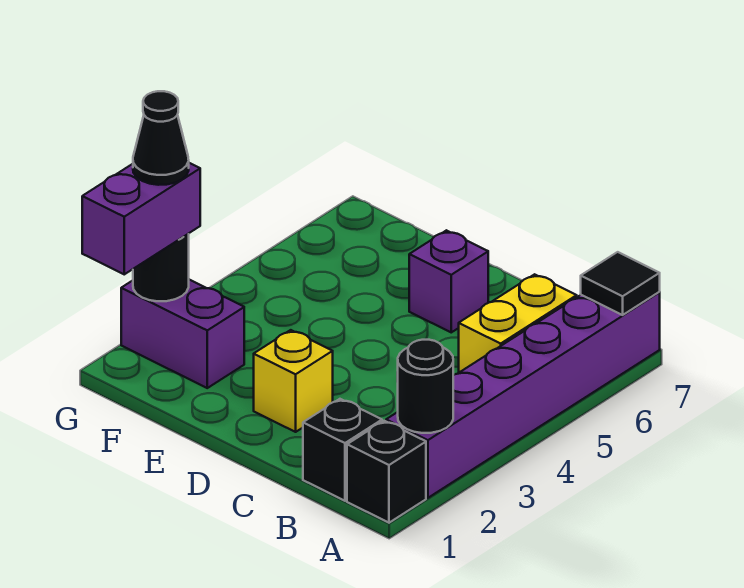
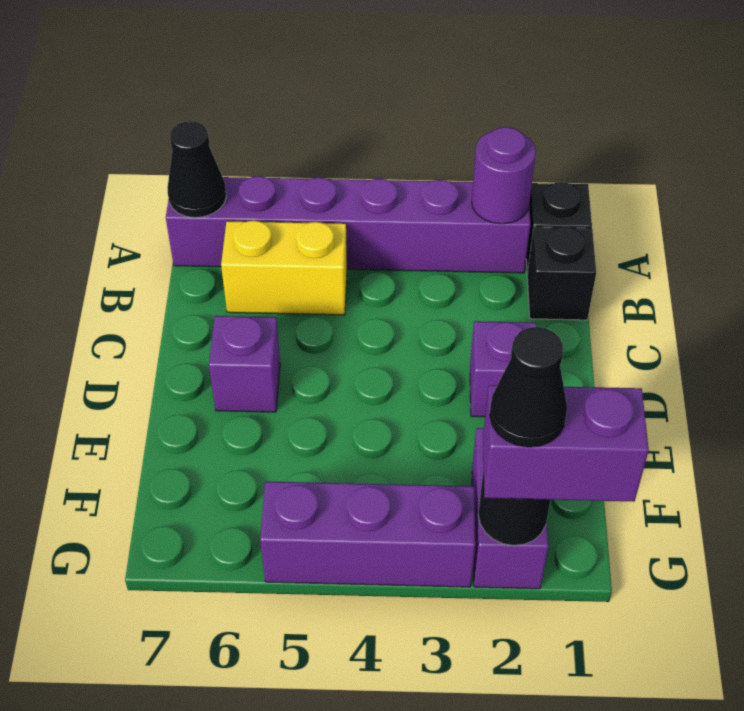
black 1x1 round brick [397,340,453,433] -> purple 1x1 round brick [472,127,536,224]
black 1x1 tile [581,252,660,315] -> black 1x1 cone [167,121,226,218]
yellow 1x1 brick [254,330,333,432] -> purple 1x1 brick [470,321,536,417]
none -> purple 1x3 brick [260,482,475,587]

